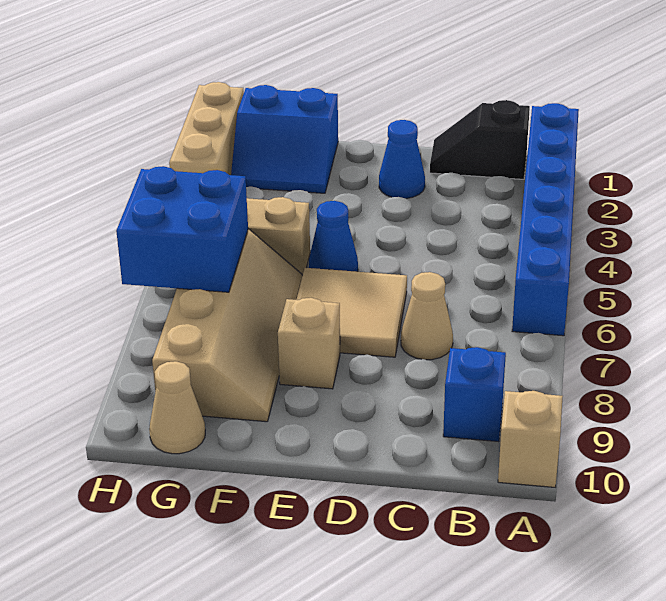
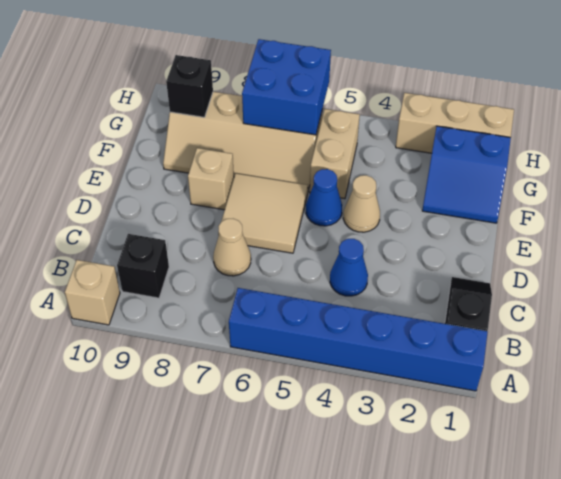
blue 1x1 brick [443,347,506,442] -> black 1x1 brick [117,234,169,298]
blue 1x1 cone [379,120,425,199] -> blue 1x1 cone moved to [330,239,368,296]
blue 2x2 slope [231,85,338,193] -> blue 2x2 slope turned to [422,126,511,223]
none -> black 1x1 brick [166,55,213,117]
tan 1x1 cone [149,361,205,454] -> tan 1x1 cone moved to [343,175,380,232]

